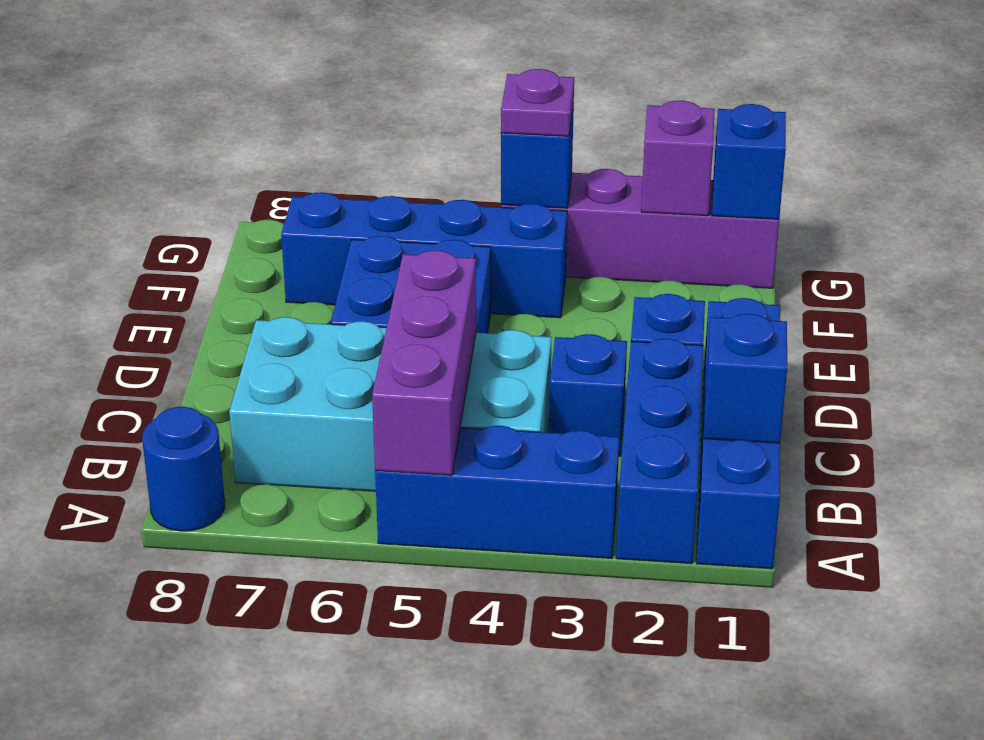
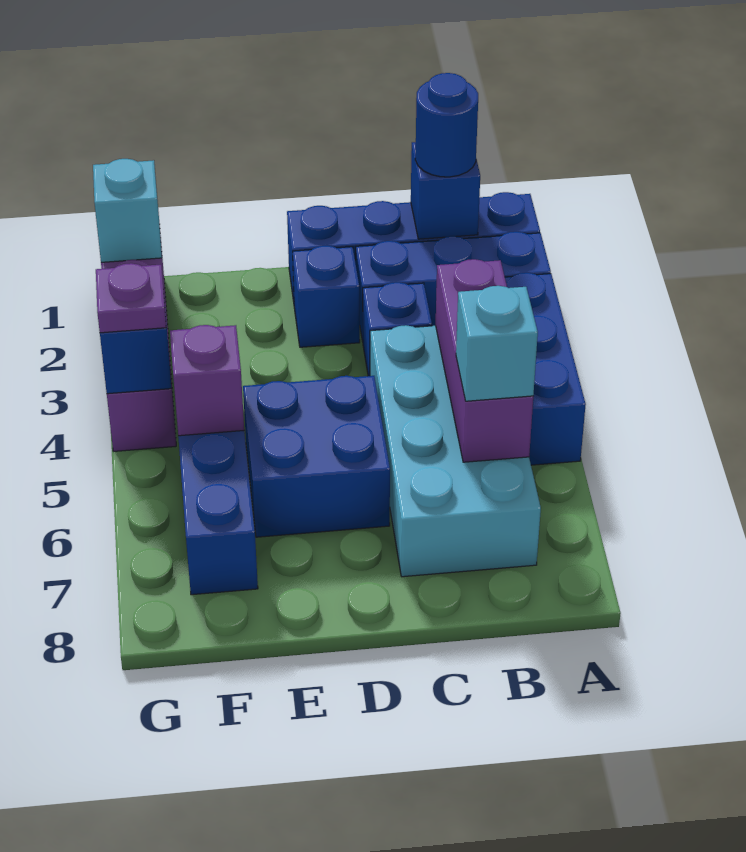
purple 1x3 brick [372,251,476,475] -> purple 1x3 brick turned to [436,259,533,462]
blue 1x1 round brick [142,407,225,531] -> blue 1x1 round brick moved to [415,73,478,177]
none -> cyan 1x1 brick [456,286,538,401]
blue 1x1 brick [712,104,786,219] -> cyan 1x1 brick [93,159,162,262]
purple 1x1 brick [641,101,715,216] -> purple 1x1 brick moved to [170,325,244,436]

